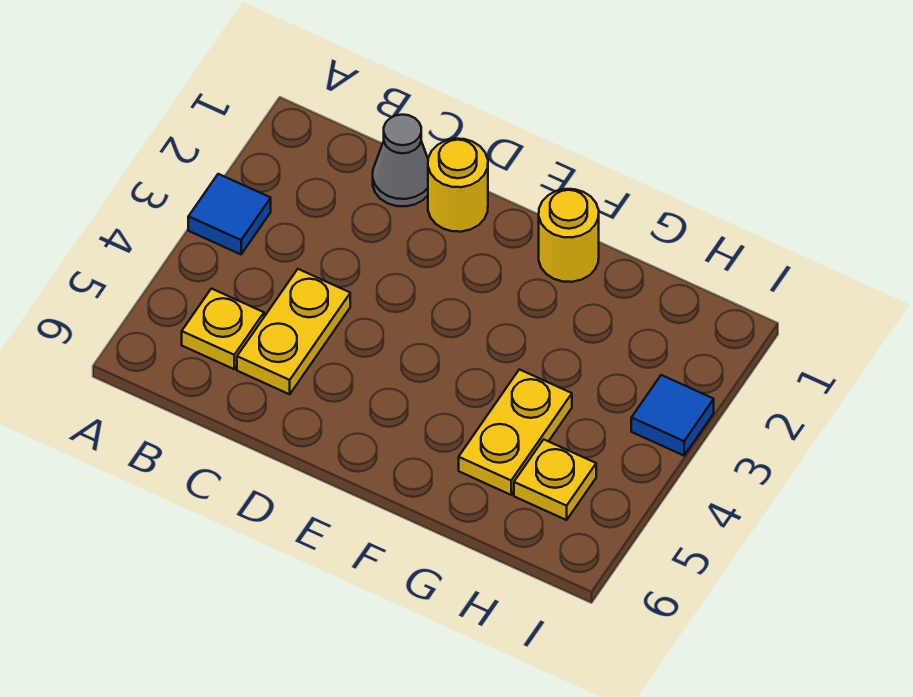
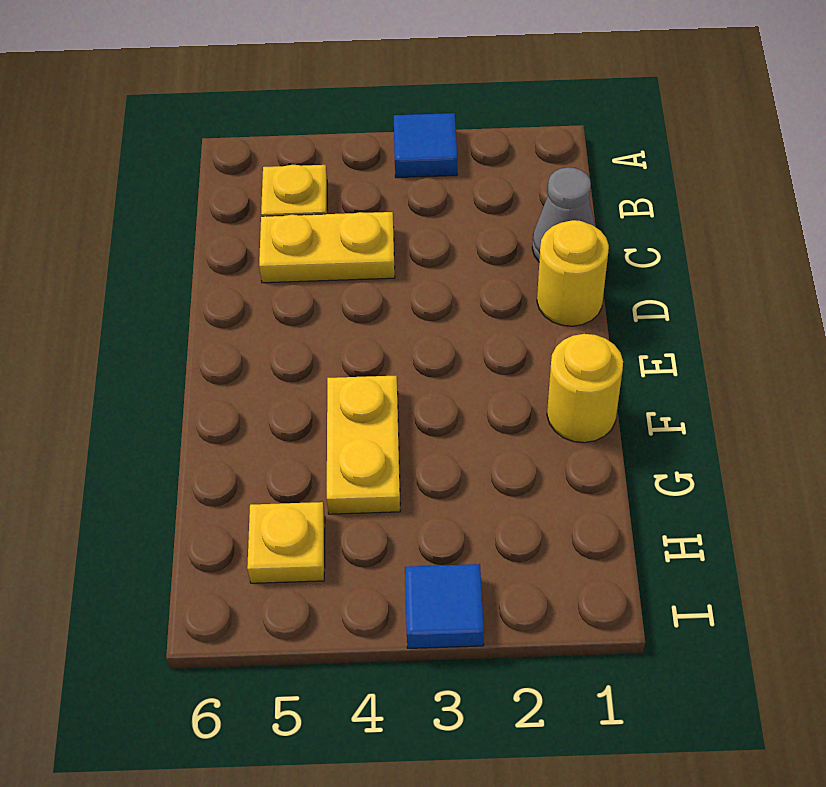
yellow 1x2 plate [459,369,572,495] -> yellow 1x2 plate turned to [327,376,400,514]

